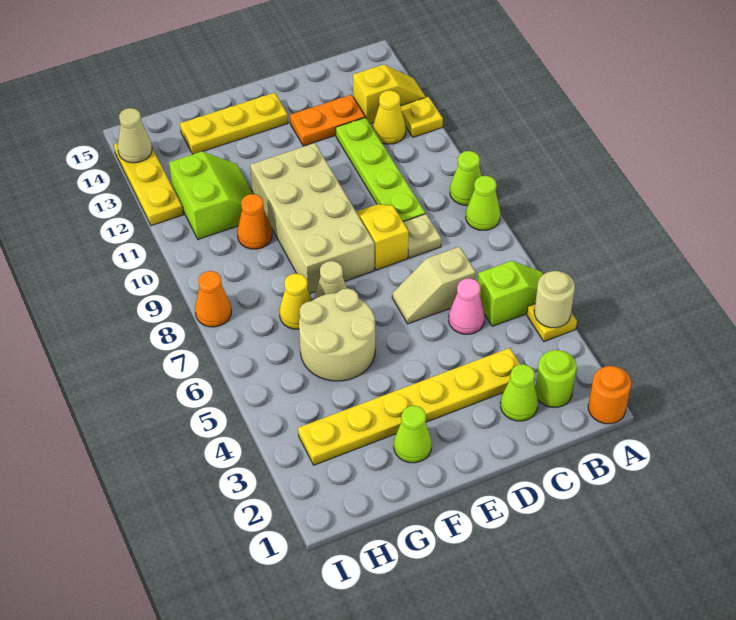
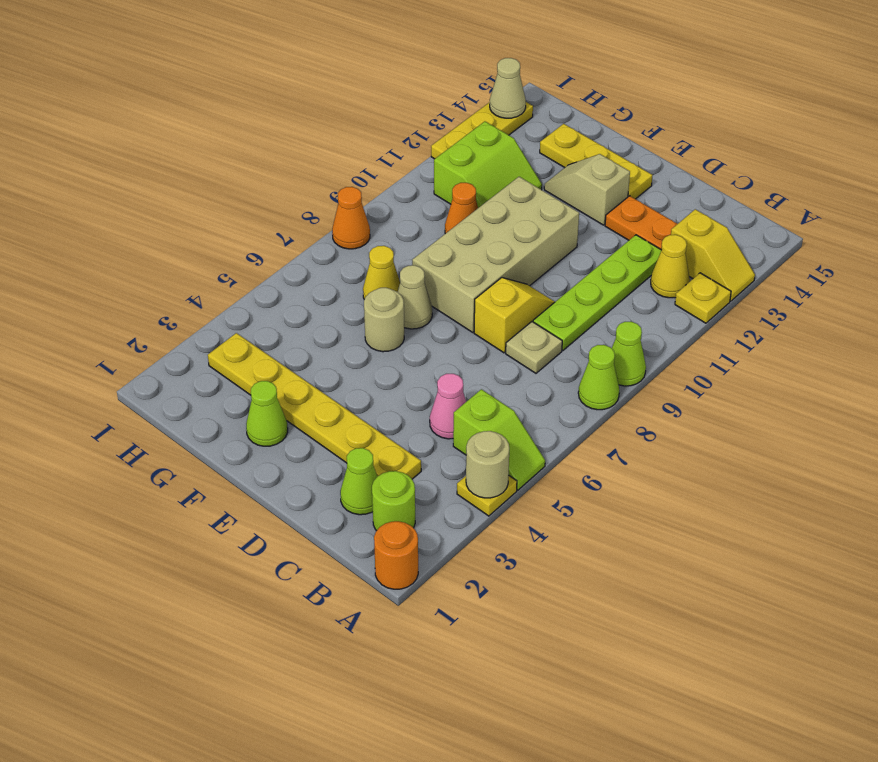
tan 1x2 slope [392,247,476,324] -> tan 1x2 slope moved to [544,154,630,225]
tan 2x2 round brick [299,289,375,381] -> tan 1x1 round brick [364,288,404,352]

